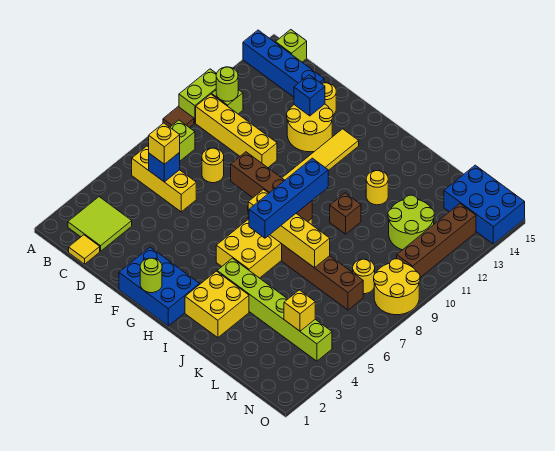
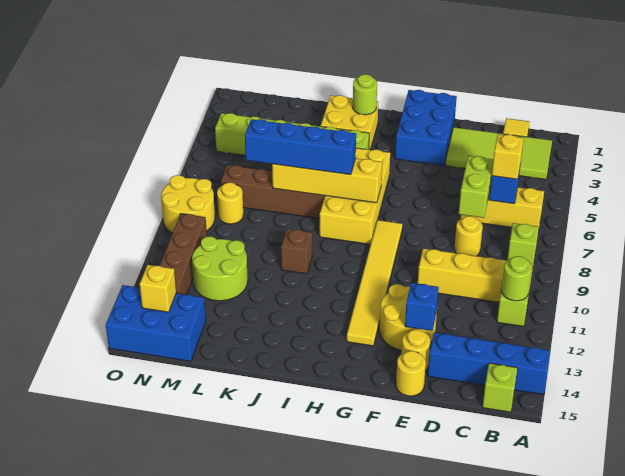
brown 1x1 tile [163,107,194,128] -> none
lime 1x2 brick [179,69,217,123] -> lime 1x2 brick moved to [459,156,493,218]
lime 2x2 tile [68,197,132,251] -> lime 2x4 tile [445,127,552,179]
blue 2x3 brick [119,247,200,326] -> blue 2x3 brick turned to [395,90,457,166]
brown 1x4 brick [231,152,312,222] -> none
lime 1x1 round brick [140,258,162,293] -> lime 1x1 round brick moved to [353,74,377,115]
blue 1x4 brick [249,158,328,238] -> blue 1x4 brick turned to [245,119,356,175]
yellow 1x1 round brick [366,171,388,205] -> yellow 1x1 round brick moved to [396,351,426,396]
yellow 1x1 brick [284,290,315,331] -> yellow 1x1 brick moved to [140,265,176,312]

